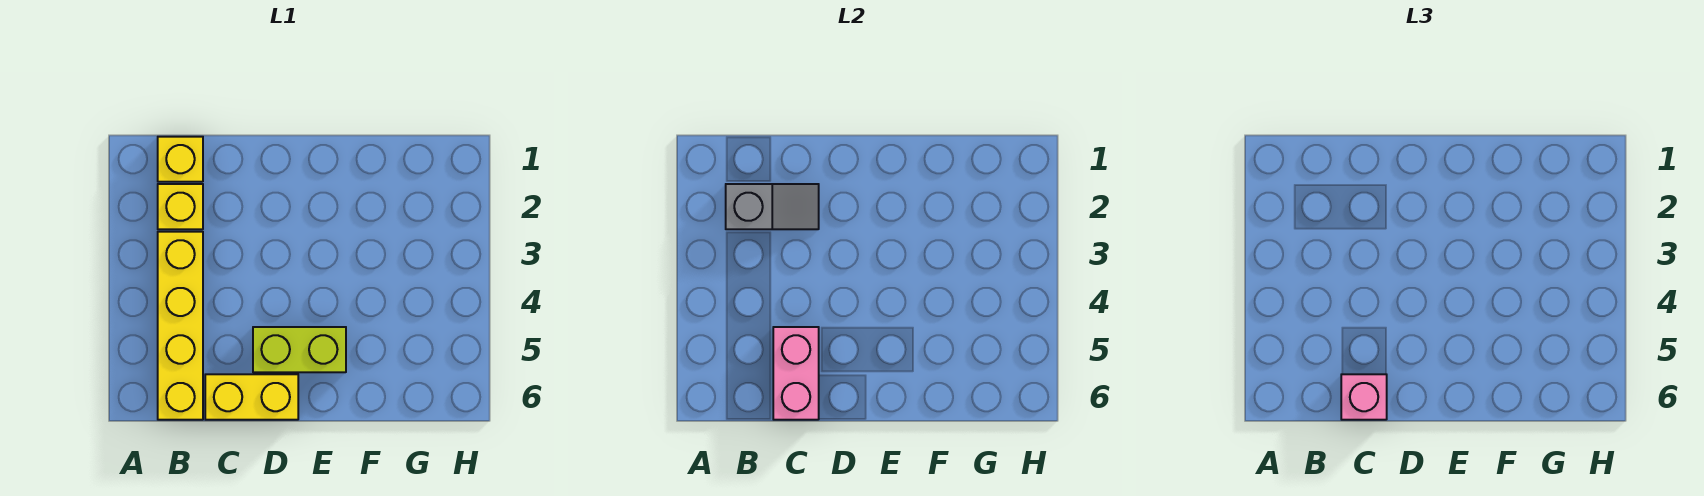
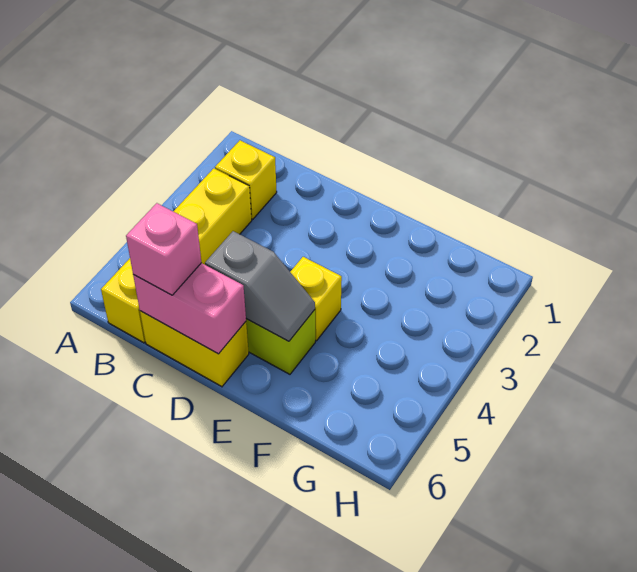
yellow 1x1 brick [158,137,203,182] -> yellow 1x1 brick moved to [290,257,342,341]
grey 1x2 slope [726,184,819,229] -> grey 1x2 slope moved to [205,231,315,341]
pink 1x2 brick [773,327,819,420] -> pink 1x2 brick turned to [133,263,246,354]

